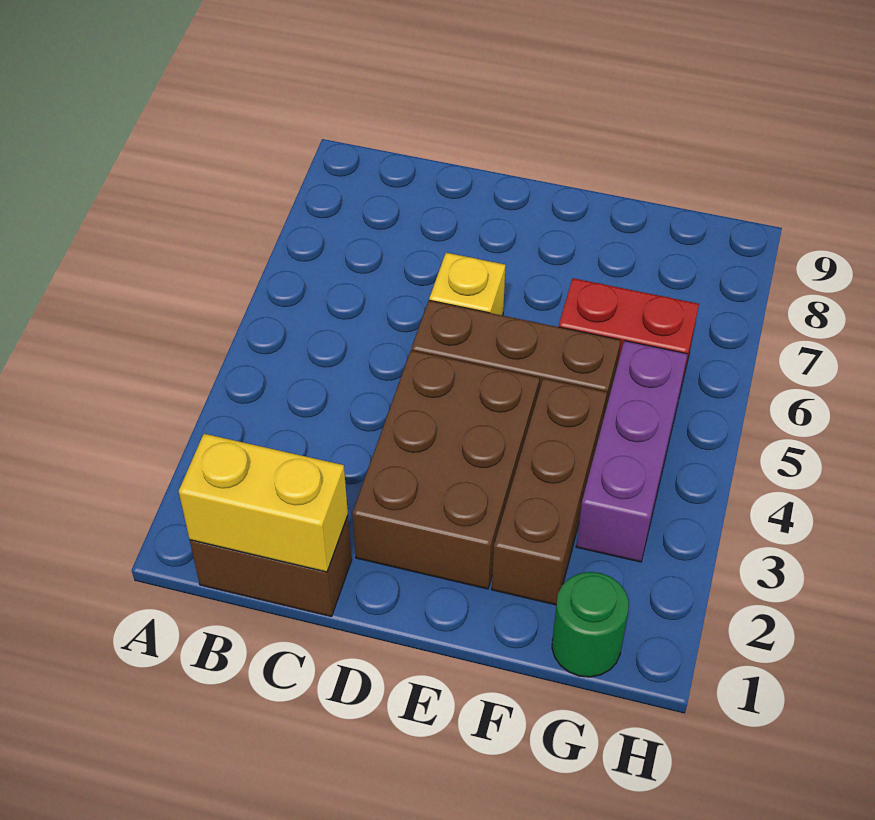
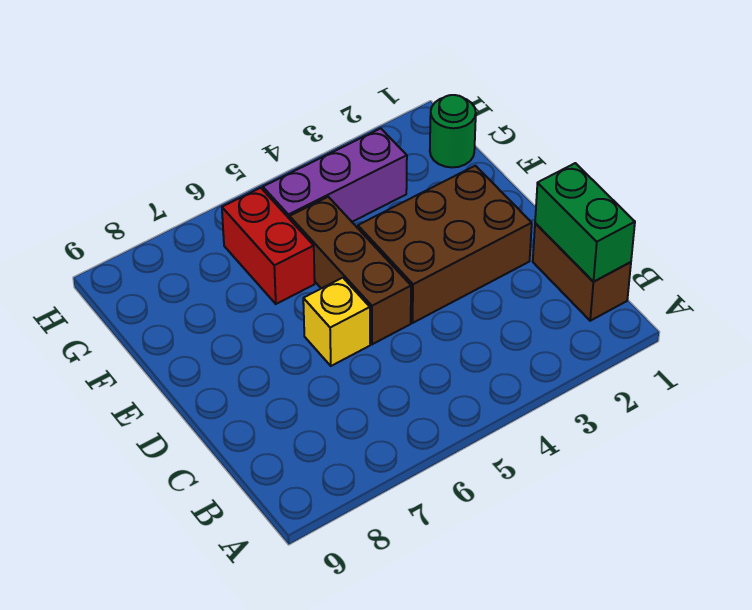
yellow 1x2 brick [179,434,348,572] -> green 1x2 brick [535,163,635,282]
brown 1x3 brick [492,379,607,605] -> none

